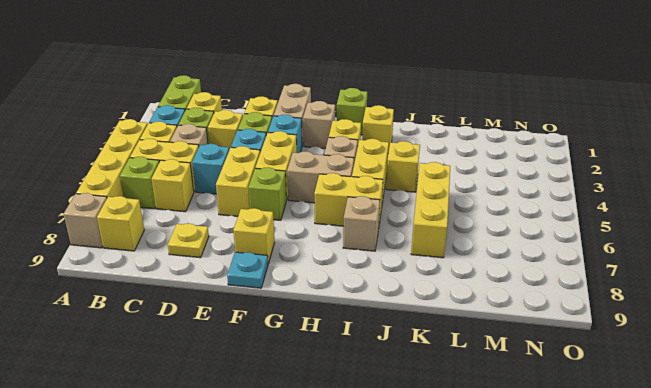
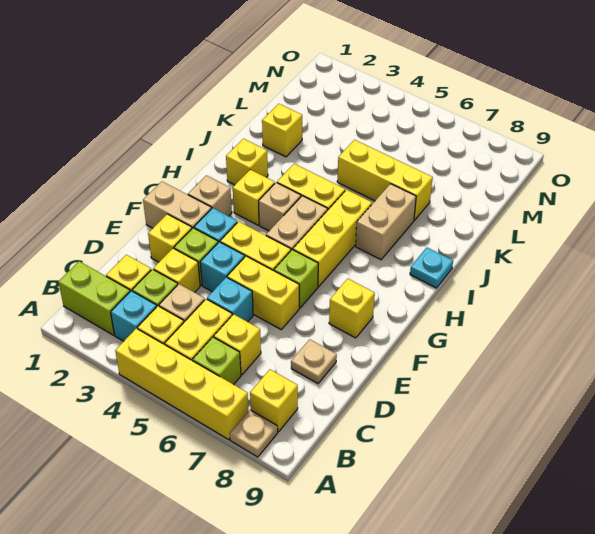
tan 1x1 brick [64,193,107,248] -> tan 1x1 plate [230,410,278,457]
yellow 1x1 plate [168,223,209,258] -> tan 1x1 plate [291,339,337,383]
cyan 1x1 plate [227,252,268,288] -> cyan 1x1 plate moved to [410,248,453,288]
lime 1x1 brick [337,88,367,135] -> none
yellow 1x2 brick [314,173,383,226] -> yellow 1x3 brick [293,190,372,287]
tan 1x1 brick [343,196,380,251] -> tan 1x2 brick [356,184,416,260]
yellow 1x1 brick [386,141,420,192] -> yellow 1x1 brick moved to [262,104,302,157]

